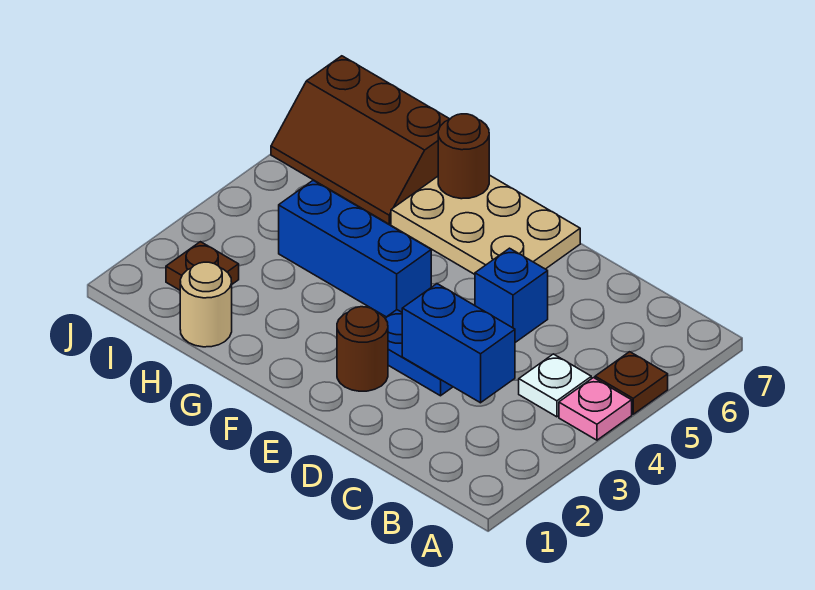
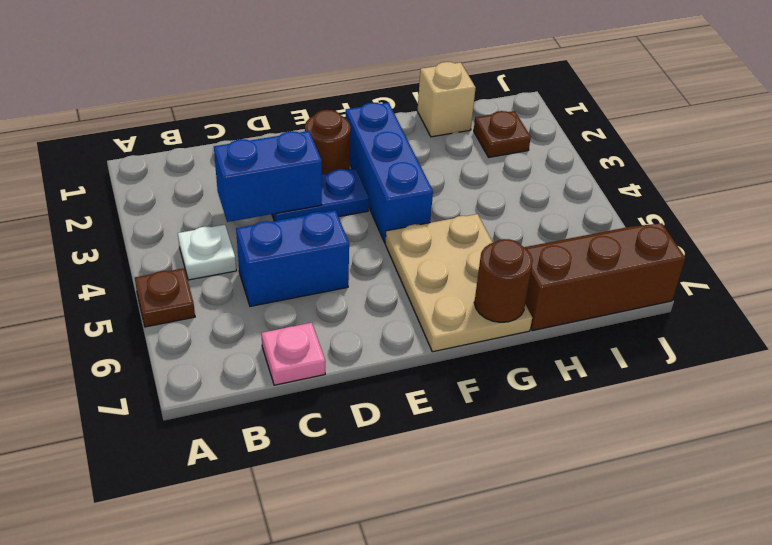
pink 1x1 plate [559,378,632,440] -> pink 1x1 plate moved to [261,323,325,385]
blue 1x1 brick [475,248,548,342] -> blue 1x2 brick [236,210,349,306]
tan 2x3 plate [391,175,580,274] -> tan 2x3 plate turned to [385,214,532,352]
blue 1x3 brick [279,180,431,317] -> blue 1x3 brick turned to [346,103,433,242]
tan 1x1 round brick [180,262,232,347] -> tan 1x1 brick [417,62,476,137]

